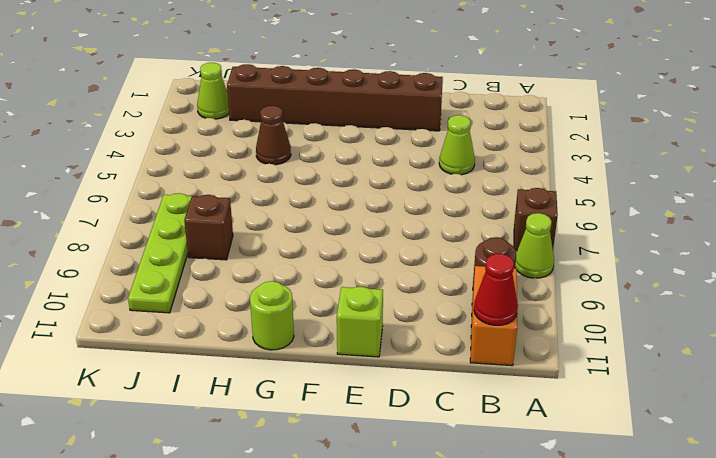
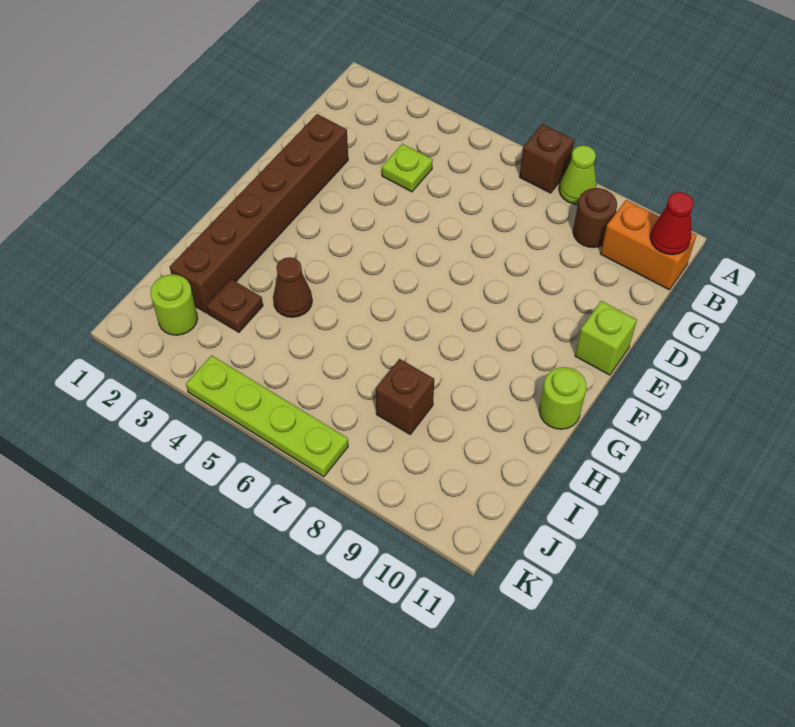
lime 1x1 cone [439,115,475,175] -> lime 1x1 plate [382,144,433,192]
none -> brown 1x1 plate [206,279,263,332]
lime 1x1 cone [197,63,229,119] -> lime 1x1 round brick [150,274,198,335]
lime 1x4 plate [128,193,192,313] -> lime 1x4 plate moved to [186,355,348,477]

